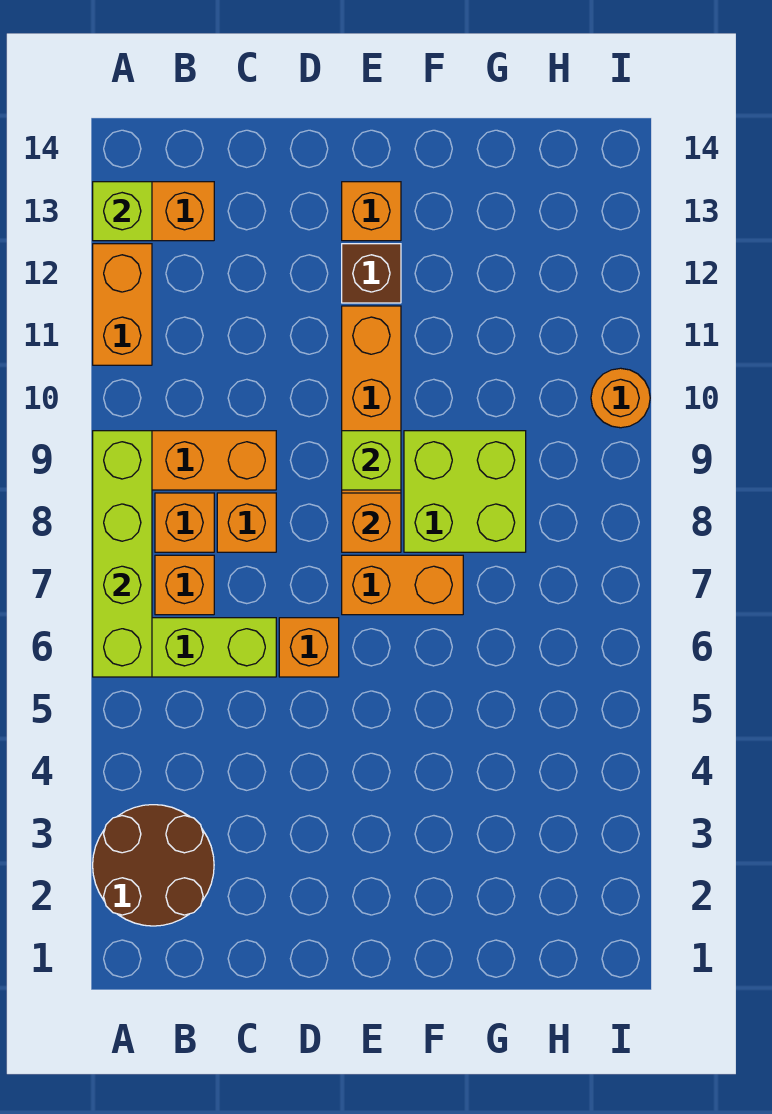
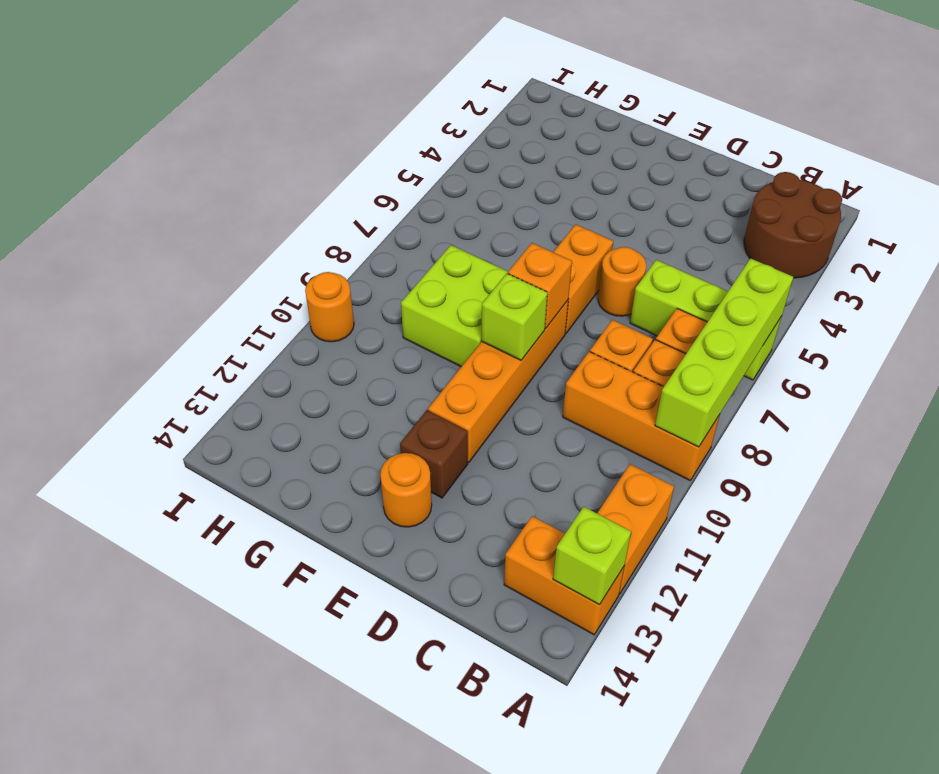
orange 1x1 brick [279,618,339,677] -> orange 1x1 round brick [598,247,646,316]
orange 1x2 brick [342,555,463,615] -> orange 1x2 brick turned to [554,224,613,333]
orange 1x1 brick [342,182,401,241] -> orange 1x1 round brick [380,453,432,527]

